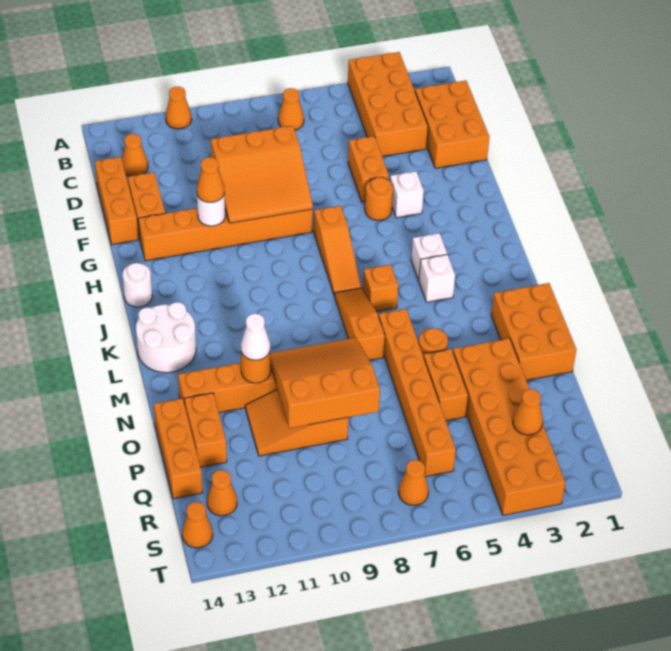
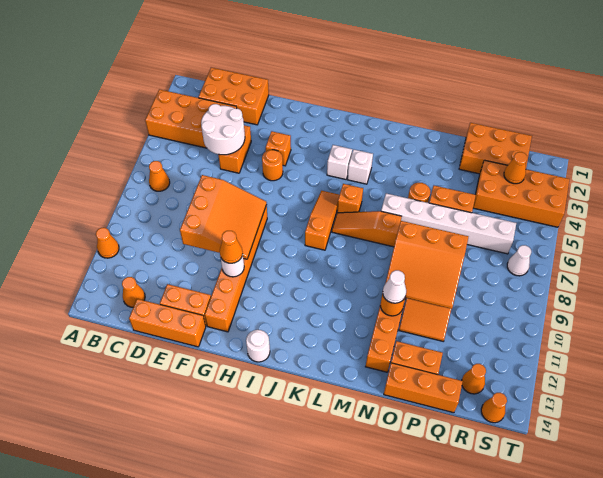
orange 1x2 brick [348,136,389,202] -> orange 1x2 brick turned to [218,125,251,173]
white 1x1 brick [390,171,424,218] -> orange 1x1 brick [266,131,291,166]
orange 1x3 slope [314,206,361,295] -> orange 1x3 slope turned to [305,191,339,250]
white 2x2 round brick [136,302,196,373] -> white 2x2 round brick moved to [201,104,245,155]
orange 2x3 brick [491,283,576,380] -> orange 2x3 brick moved to [459,123,532,174]
orange 1x6 brick [379,309,456,477] -> white 1x6 brick [381,193,516,254]
orange 3x3 slope [270,338,380,428] -> orange 3x3 slope turned to [385,221,468,309]
orange 2x6 brick [453,338,565,515] -> orange 2x4 brick [473,160,569,227]
orange 1x1 cone [398,460,429,505] -> white 1x1 cone [507,245,531,276]

